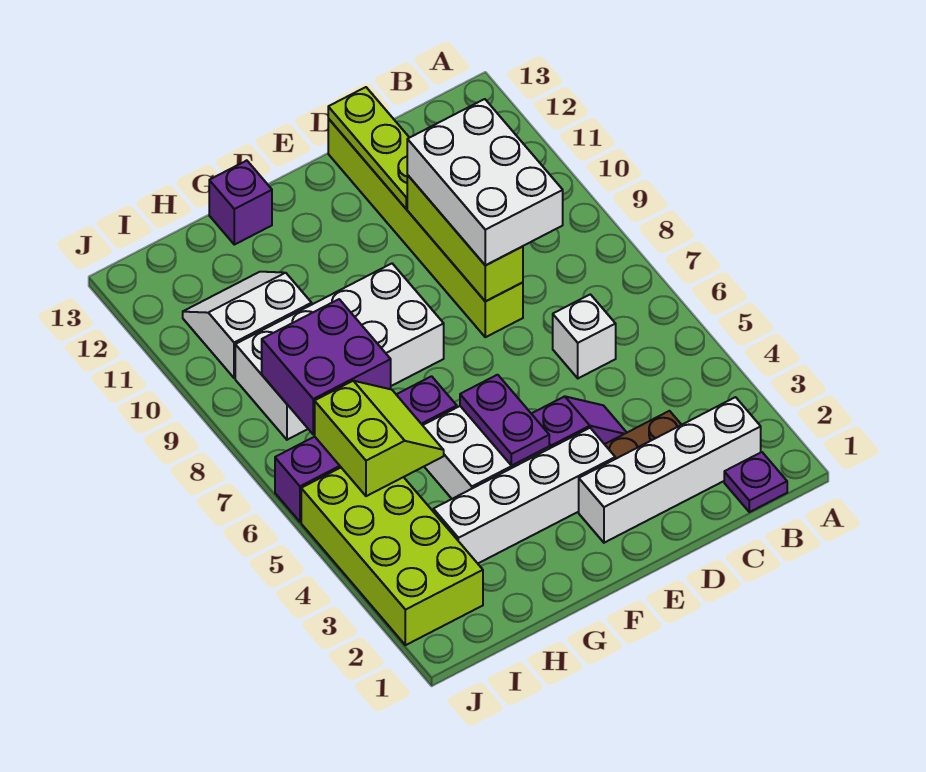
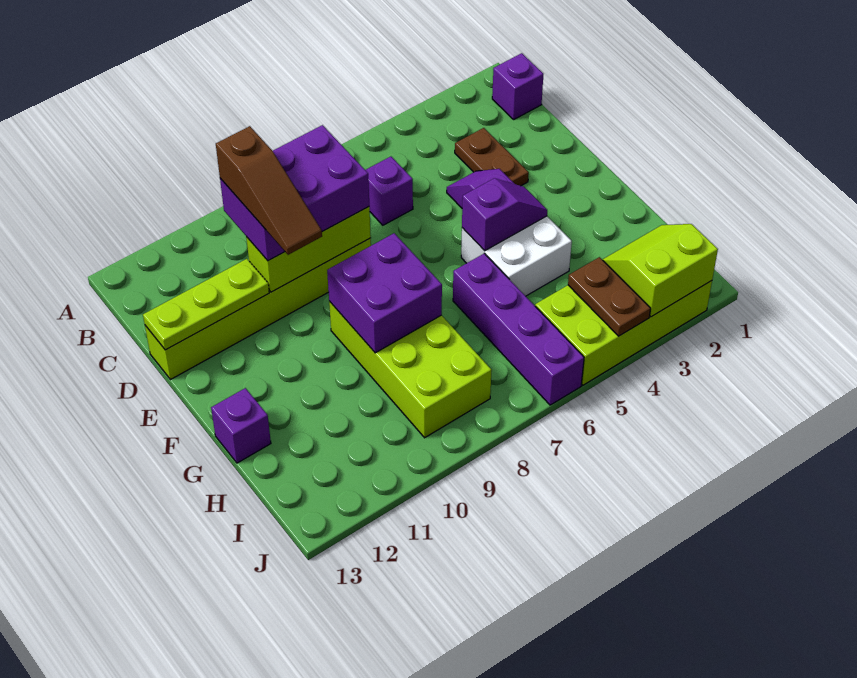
purple 1x1 plate [724,452,787,512] -> purple 1x1 brick [492,53,543,119]
white 1x4 brick [579,397,761,543] -> none
white 1x1 brick [553,294,616,378] -> purple 1x1 brick [366,157,413,225]
white 2x3 brick [407,99,563,265] -> purple 2x3 brick [220,125,369,261]
none -> brown 1x3 slope [216,126,322,255]
white 1x4 brick [433,428,615,563] -> none
purple 1x2 plate [460,375,549,466] -> purple 1x2 slope [462,178,547,251]
white 2x4 brick [235,264,444,440] -> lime 2x4 brick [329,301,491,438]
lime 2x2 slope [315,381,444,496] -> lime 2x2 slope moved to [602,224,718,317]
purple 2x2 brick [262,299,391,435] -> purple 2x2 brick moved to [327,233,442,353]
white 2x2 slope [183,272,312,378] -> none
none -> brown 1x2 plate [568,257,651,336]

